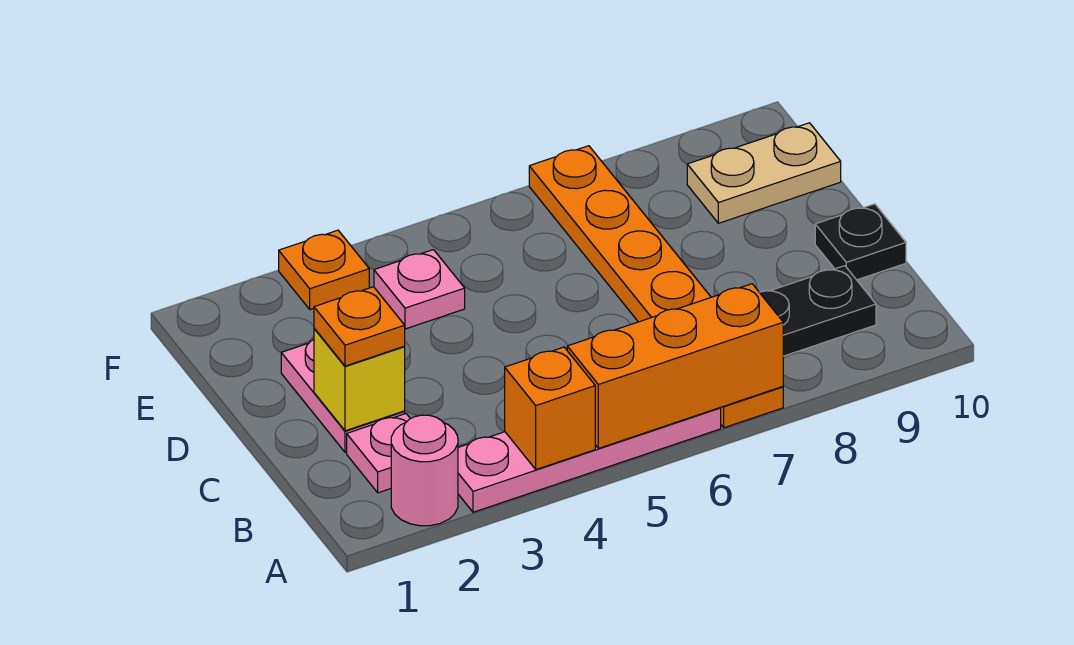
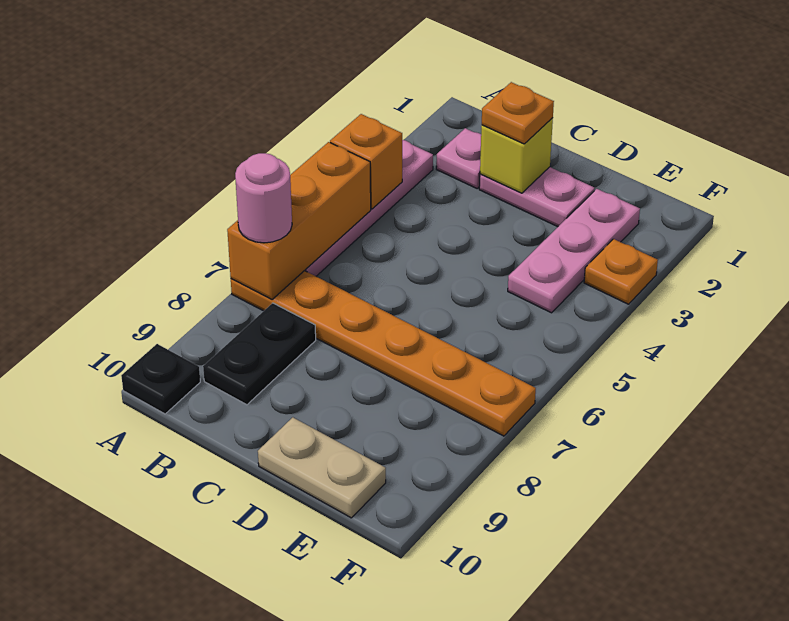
pink 1x1 round brick [391,415,458,526] -> pink 1x1 round brick moved to [235,153,292,243]
black 1x1 plate [815,204,906,280] -> black 1x1 plate moved to [121,344,200,414]
pink 1x1 plate [374,250,465,329] -> pink 1x3 plate [508,189,640,313]
tan 1x2 plate [687,123,841,223] -> tan 1x2 plate turned to [258,417,386,518]

